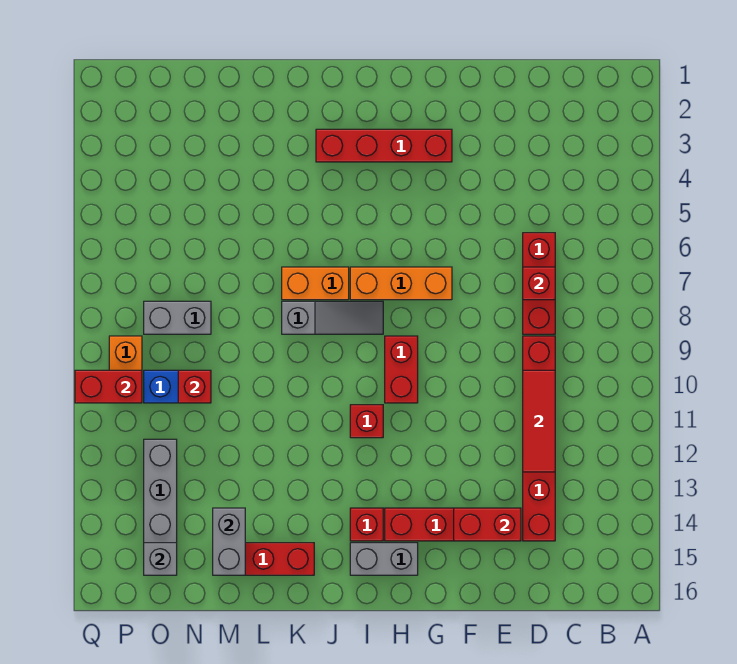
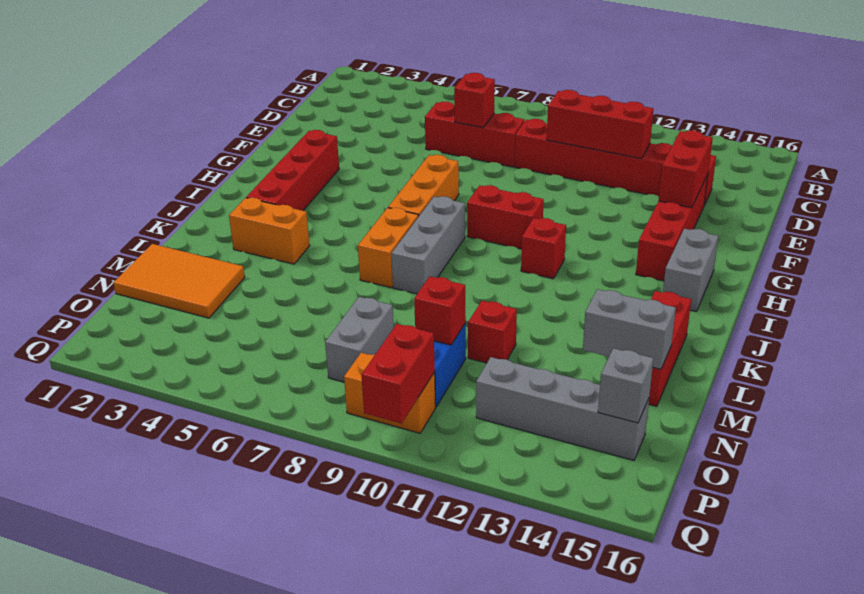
red 1x3 tile [523,370,555,472] -> red 1x3 brick [547,90,653,159]
grey 1x3 slope [282,301,383,334] -> grey 1x3 brick [391,196,465,294]
red 1x1 brick [350,508,383,541] -> red 1x1 brick moved to [468,301,517,363]
none -> orange 1x2 brick [229,198,310,264]
none -> orange 2x3 tile [114,244,245,318]

